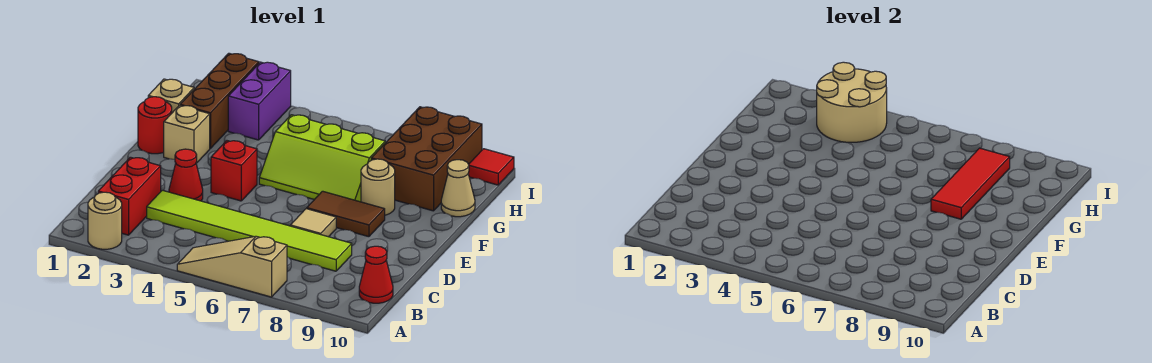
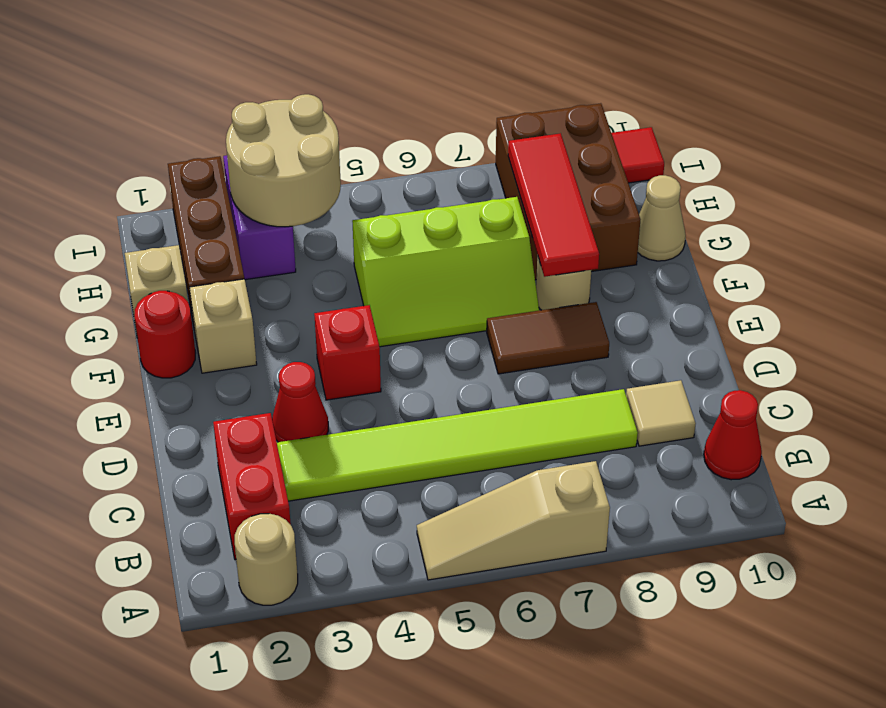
tan 1x1 tile [290,209,336,237] -> tan 1x1 tile moved to [626,380,696,446]

